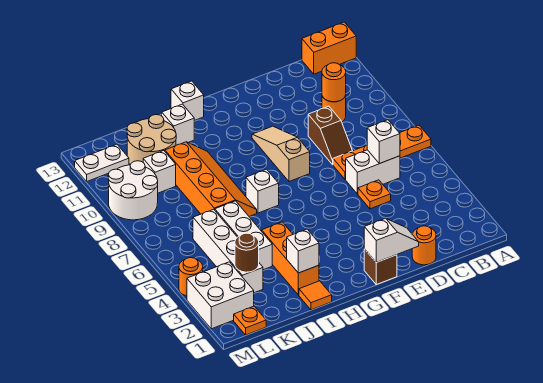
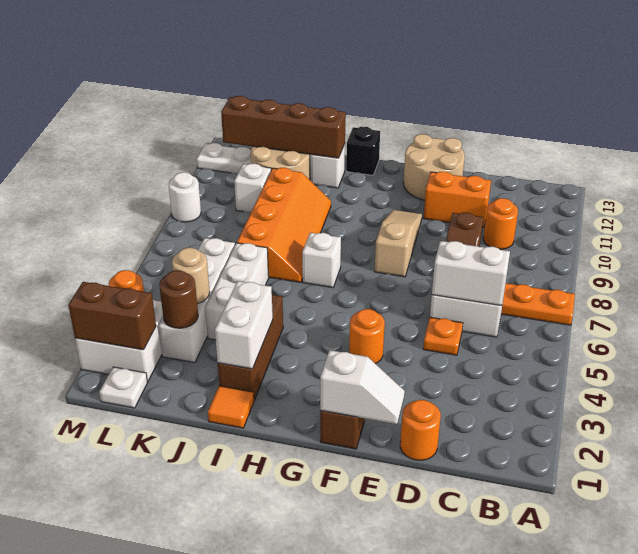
orange 1x2 brick [302,22,356,74] -> orange 1x2 brick moved to [424,172,491,227]
white 1x1 brick [367,120,400,164] -> white 1x2 brick [432,241,510,306]
orange 1x1 round brick [322,63,346,102] -> orange 1x1 round brick moved to [349,309,385,364]
none -> tan 2x2 round brick [403,134,465,200]
white 1x1 brick [171,81,204,121] -> black 1x1 brick [346,127,380,175]
orange 1x3 brick [262,222,319,295] -> brown 1x3 brick [218,295,283,400]
white 1x1 brick [287,229,319,273] -> white 1x2 brick [215,281,273,369]
none -> brown 1x4 brick [221,96,346,158]
none -> tan 1x1 round brick [172,248,210,304]
orange 1x1 plate [234,306,266,335] -> white 1x1 plate [99,367,147,408]
none -> brown 1x2 brick [68,282,156,350]
white 2x2 round brick [108,161,158,220] -> white 1x1 round brick [168,172,201,222]

